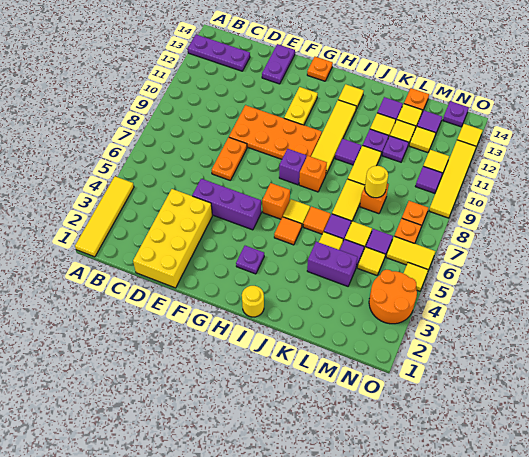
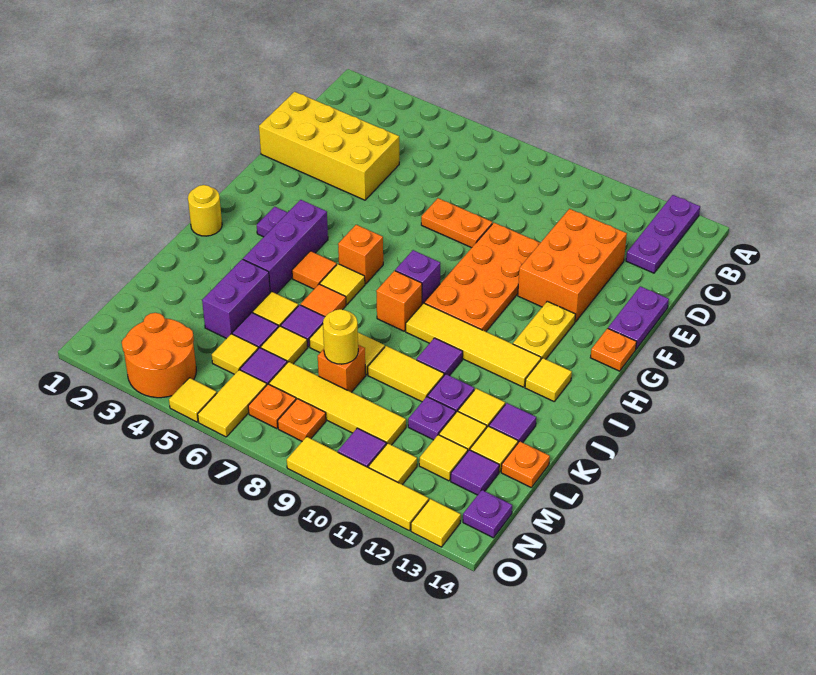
yellow 1x4 tile [75,176,134,257] -> yellow 1x4 tile moved to [269,362,406,445]
none -> orange 2x3 brick [518,209,627,322]
purple 1x3 brick [192,179,261,230] -> purple 1x3 brick moved to [243,200,328,294]
purple 1x2 plate [262,44,295,84] -> purple 1x2 plate turned to [608,286,669,349]
yellow 1x2 plate [284,87,318,125] -> yellow 1x2 plate turned to [513,301,576,359]

